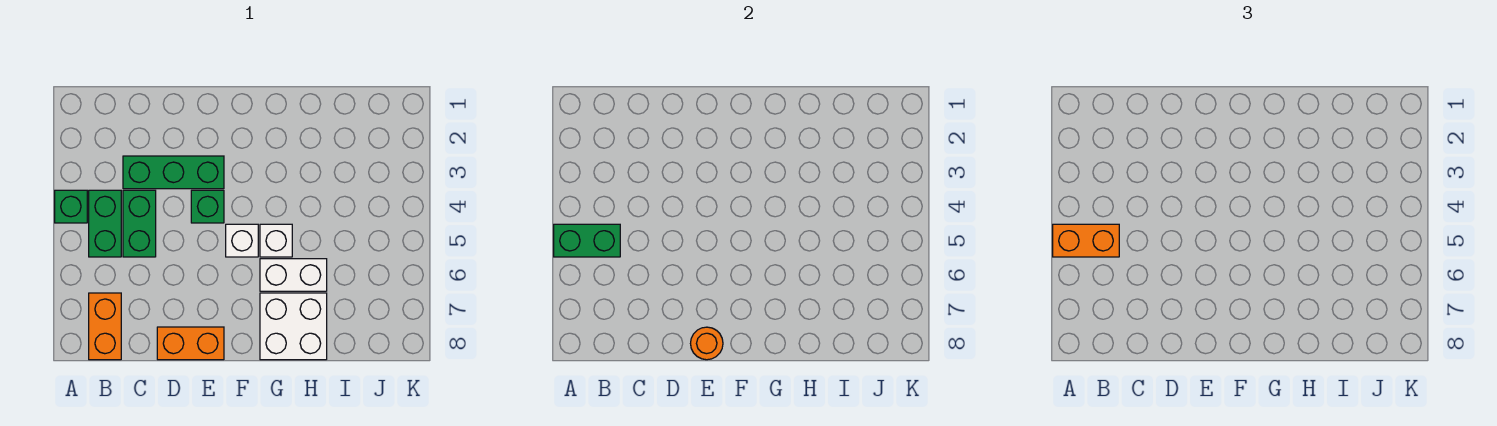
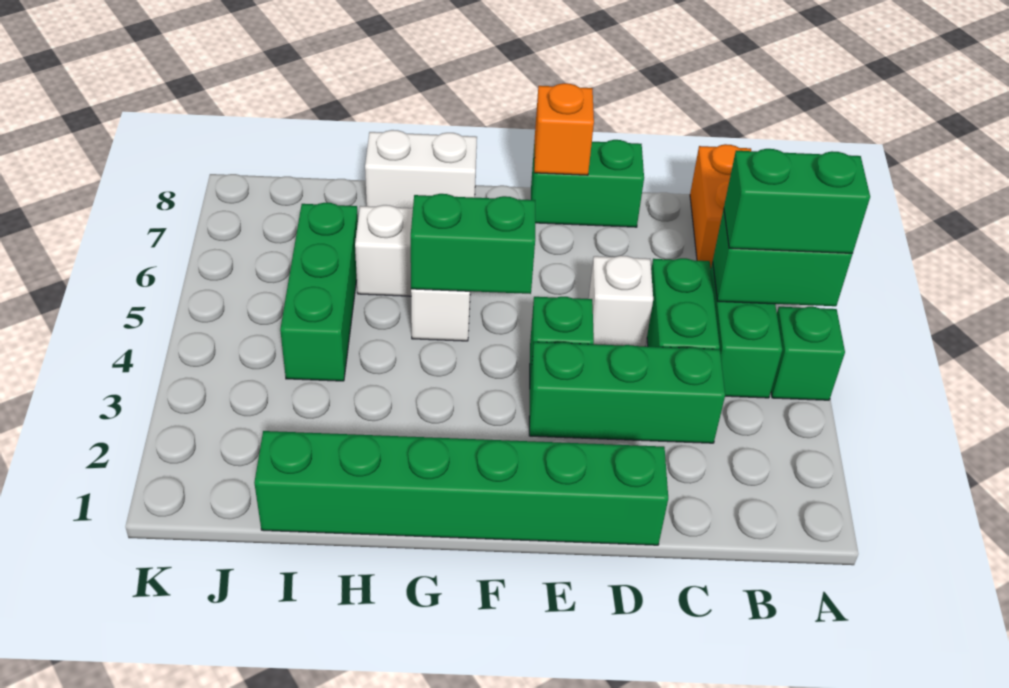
orange 1x2 brick [1053,224,1119,257] -> green 1x2 brick [724,149,870,253]
none -> green 1x6 brick [254,431,668,545]
orange 1x2 brick [157,327,224,360] -> green 1x2 brick [531,140,644,227]
orange 1x1 round brick [691,327,723,360] -> orange 1x1 brick [534,83,594,175]
white 1x1 brick [226,224,258,257] -> white 1x1 brick moved to [589,256,653,346]
none -> green 1x2 brick [411,194,535,294]
white 2x2 brick [260,293,327,360] -> white 1x2 brick [365,130,477,208]
none -> green 1x3 brick [280,203,358,381]

